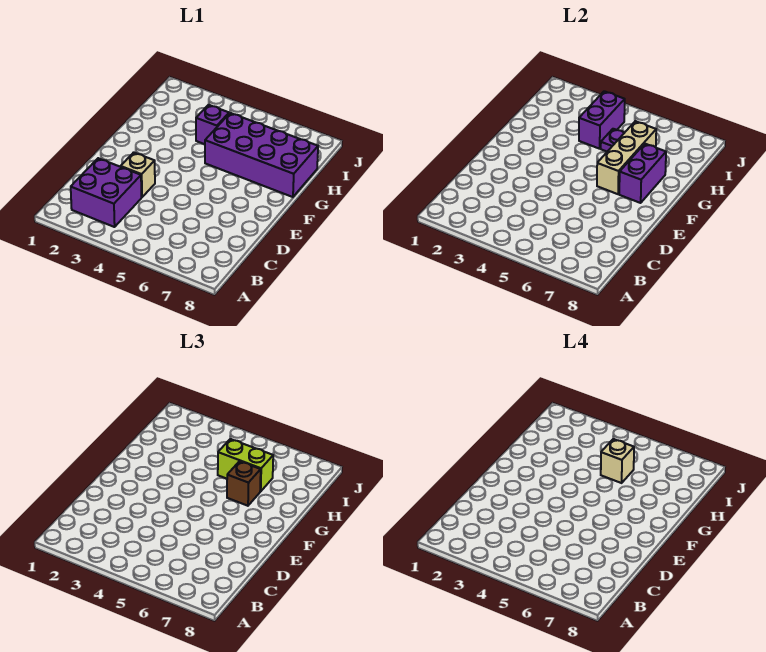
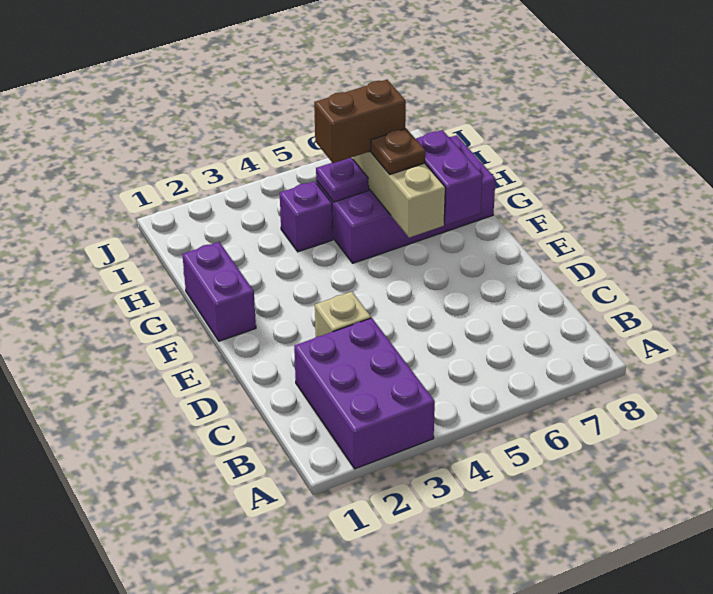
purple 2x2 brick [71,158,141,227] -> purple 2x3 brick [294,318,435,469]
brown 1x1 brick [227,461,261,506] -> brown 1x1 plate [371,129,425,174]
purple 1x2 brick [579,91,625,149] -> purple 1x2 brick moved to [182,242,256,341]
lime 1x2 brick [218,439,273,491] -> brown 1x2 brick [314,80,406,163]
tan 1x1 brick [601,439,634,483] -> none

